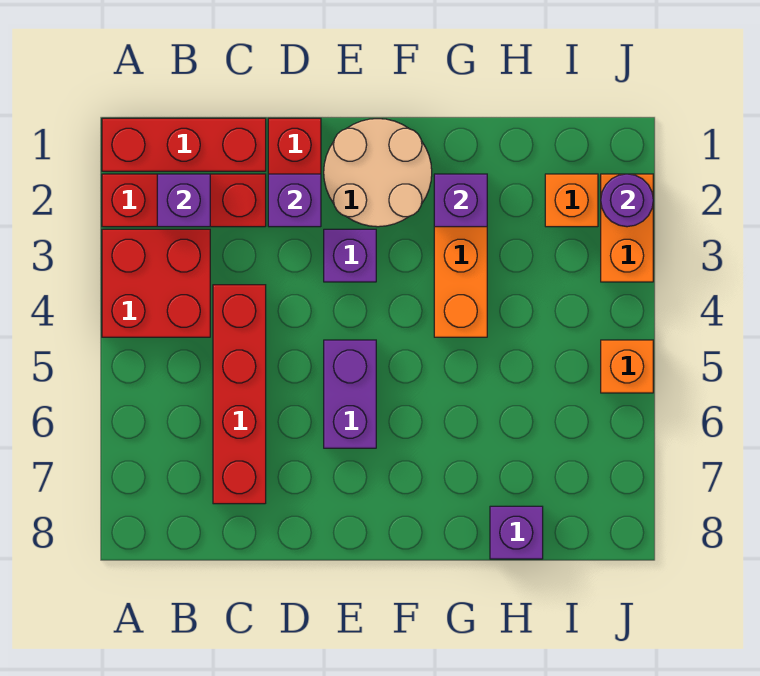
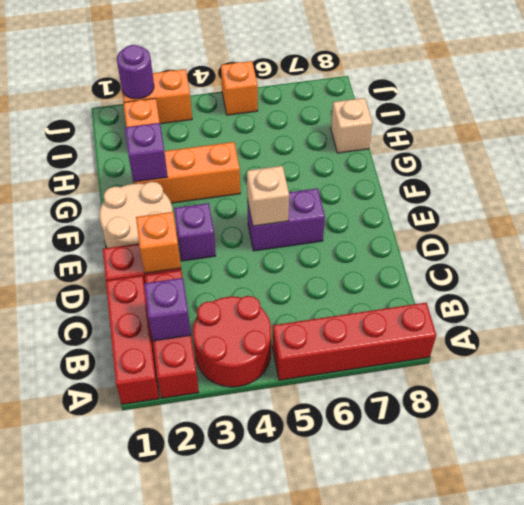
red 2x2 brick [102,229,210,337] -> red 2x2 round brick [193,296,271,387]
red 1x4 brick [213,285,266,504] -> red 1x4 brick moved to [272,303,436,380]
purple 1x1 brick [268,174,321,227] -> orange 1x1 brick [136,212,181,273]
none -> tan 1x1 brick [247,166,289,226]
purple 1x1 brick [490,506,543,559] -> tan 1x1 brick [331,98,372,153]

